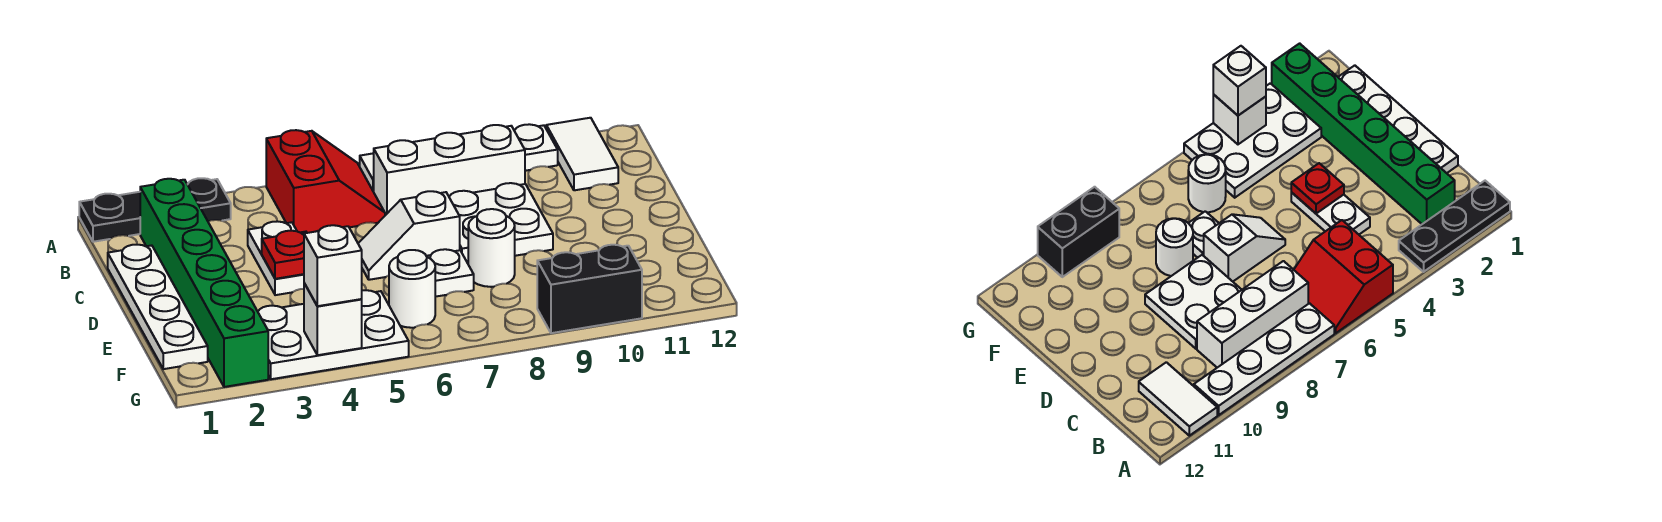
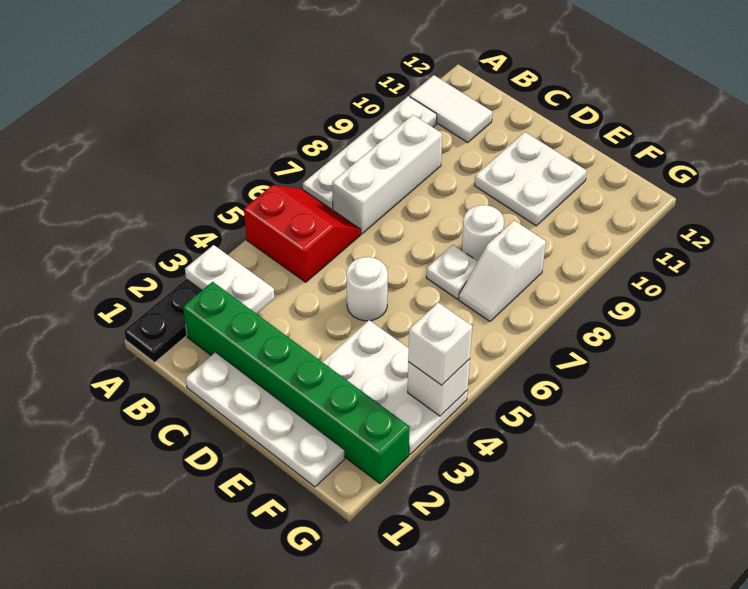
white 1x2 plate [248,221,304,295] -> white 1x2 plate moved to [185,245,275,314]
white 2x2 plate [449,183,553,263] -> white 2x2 plate moved to [475,132,587,226]
red 1x1 plate [262,231,307,279] -> none
white 1x2 slope [358,191,460,280] -> white 1x2 slope moved to [459,221,546,321]
white 2x3 plate [258,290,409,379] -> white 2x3 plate turned to [323,320,468,454]
white 1x1 round brick [389,250,435,328] -> white 1x1 round brick moved to [346,257,388,321]
black 1x2 brick [537,245,642,333] -> none

